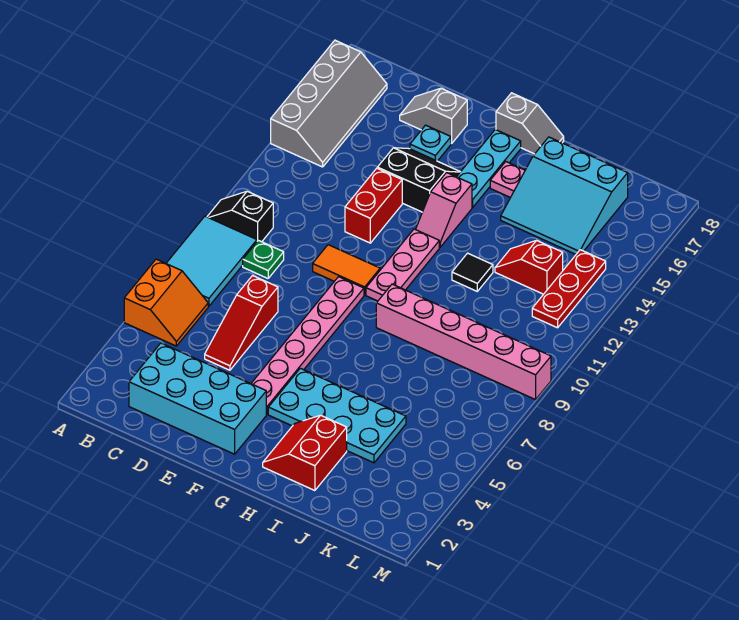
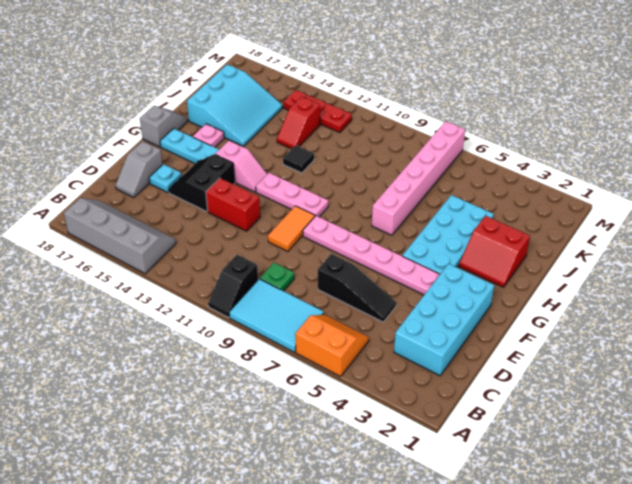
red 1x3 slope [205,276,278,370] -> black 1x3 slope [318,254,396,322]
pink 1x6 brick [376,284,551,400] -> pink 1x6 brick moved to [372,121,465,235]

